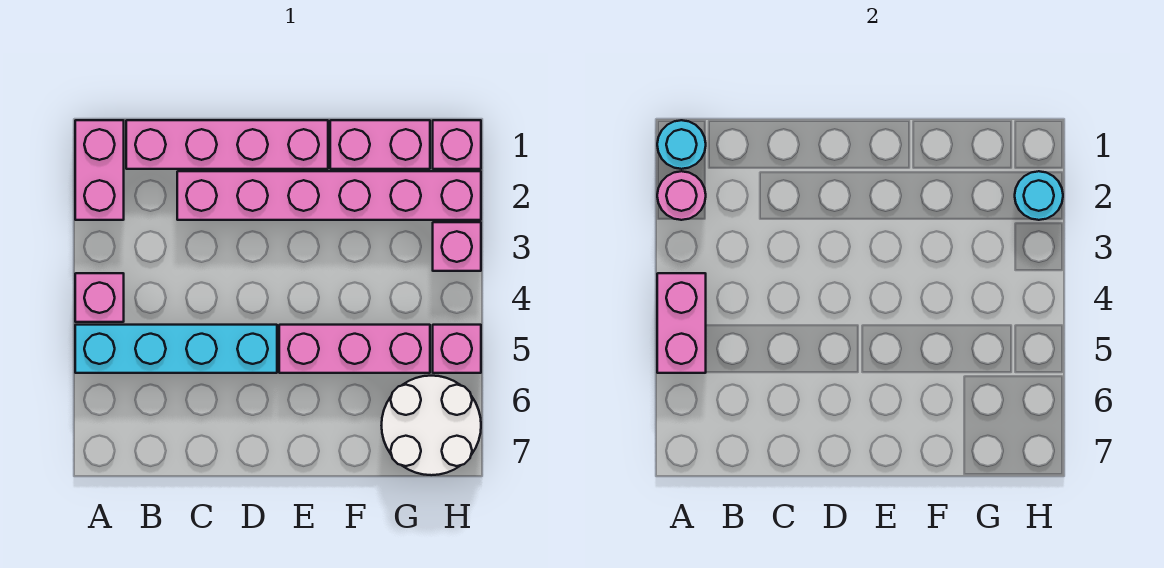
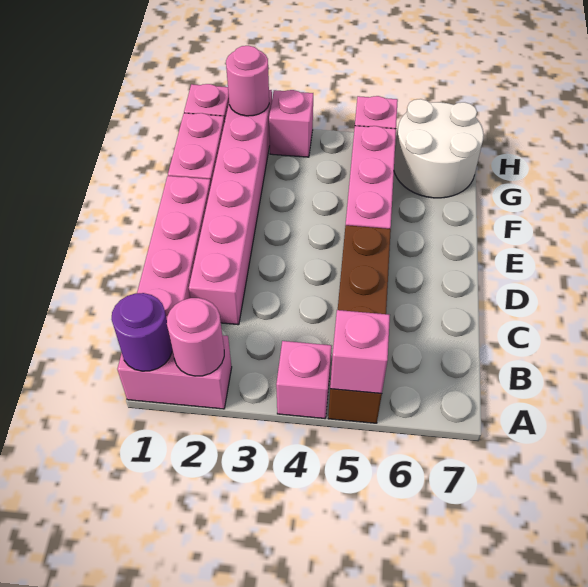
cyan 1x1 round brick [657,120,706,169] -> purple 1x1 round brick [112,293,172,371]
pink 1x2 brick [657,273,706,373] -> pink 1x1 brick [330,310,390,394]
cyan 1x4 brick [75,325,277,373] -> brown 1x4 brick [328,225,391,423]
cyan 1x1 round brick [1015,171,1063,220] -> pink 1x1 round brick [226,46,269,116]

